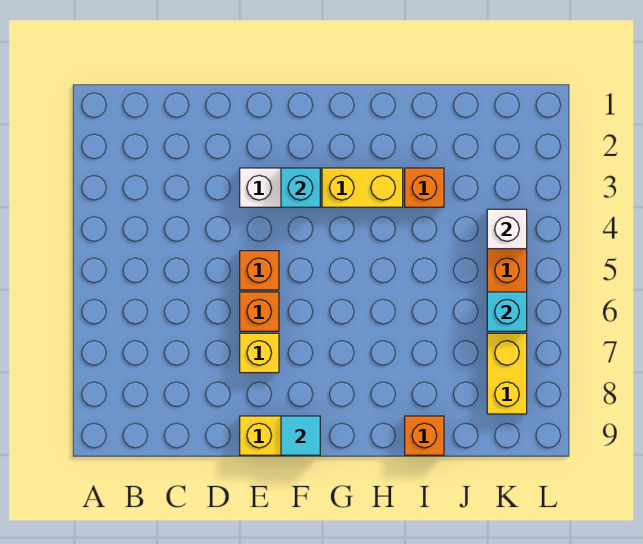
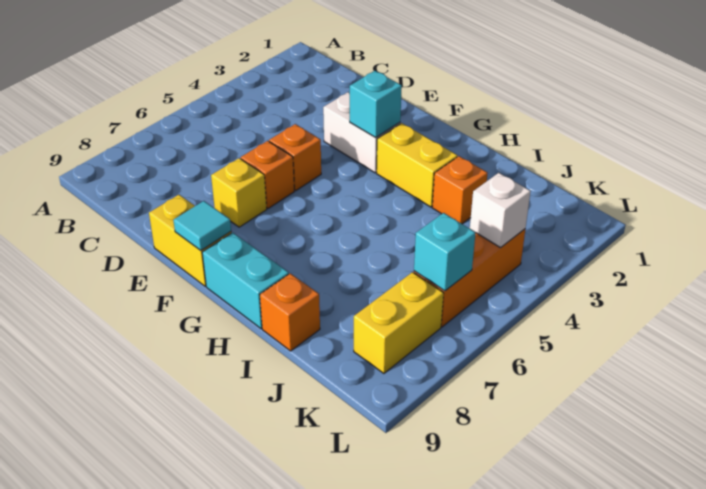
none -> cyan 1x2 brick [202,233,289,329]

